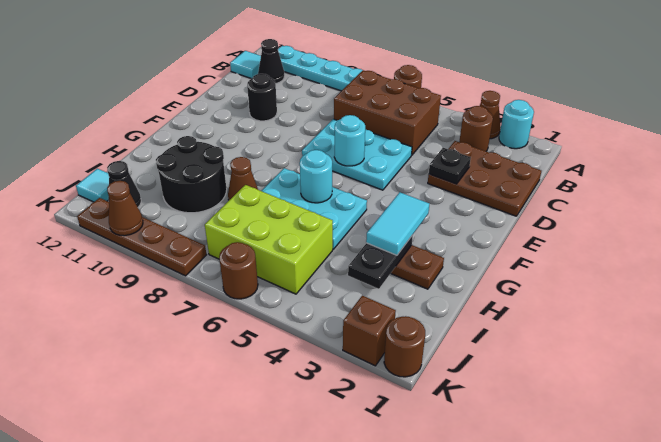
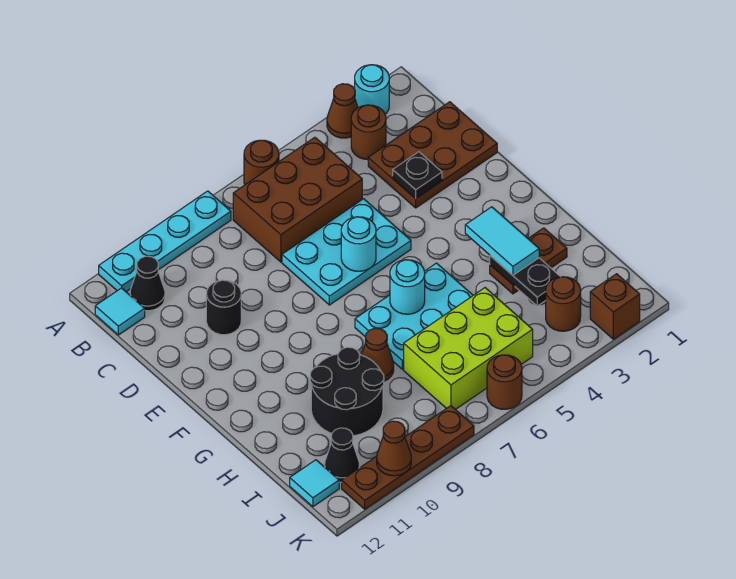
brown 1x1 round brick [384,316,425,377] -> brown 1x1 round brick moved to [546,277,581,331]

